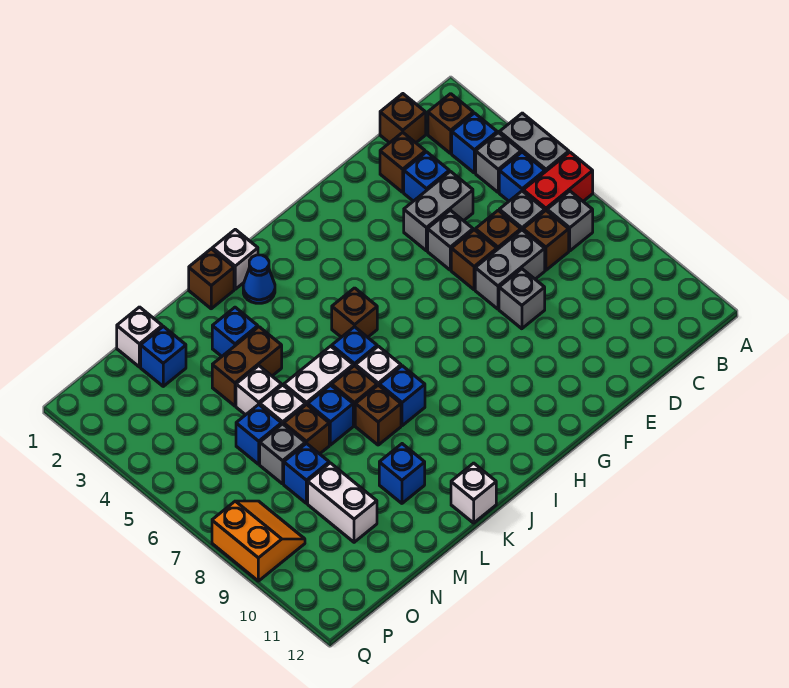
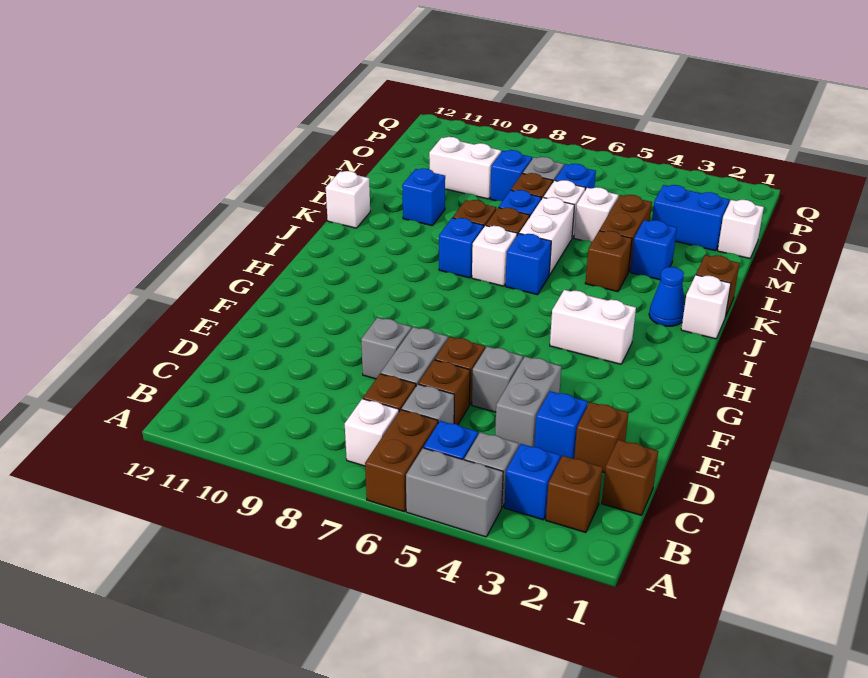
red 1x2 brick [523,152,593,211] -> brown 1x2 brick [365,410,438,512]
grey 1x1 brick [547,191,593,251] -> white 1x1 brick [345,399,399,466]
none -> white 1x2 brick [550,290,636,364]
brown 1x1 brick [332,288,377,337] -> brown 1x1 brick moved to [585,231,632,292]
blue 1x1 brick [141,327,186,386] -> blue 1x2 brick [652,185,729,251]
orange 2x2 slope [212,501,305,581] -> none

